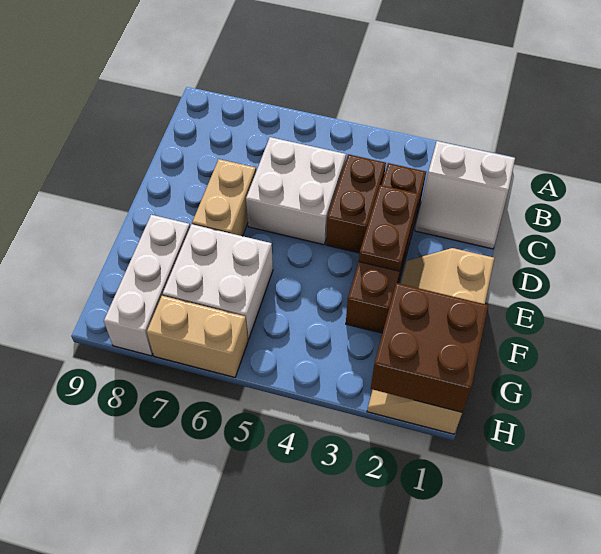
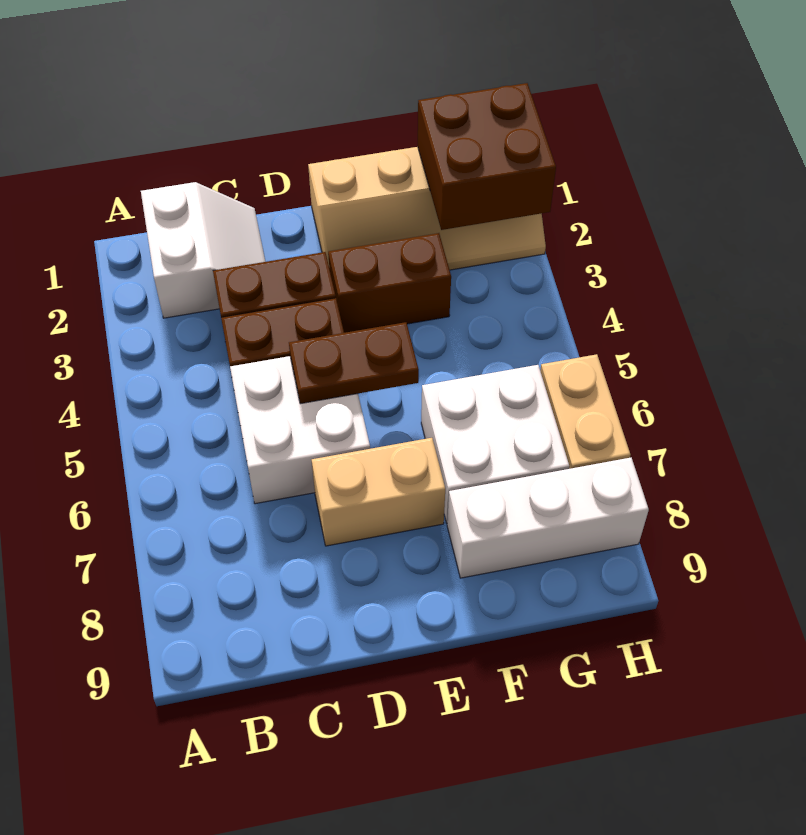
brown 1x2 plate [359,185,419,271] -> brown 1x2 plate moved to [289,322,419,404]

